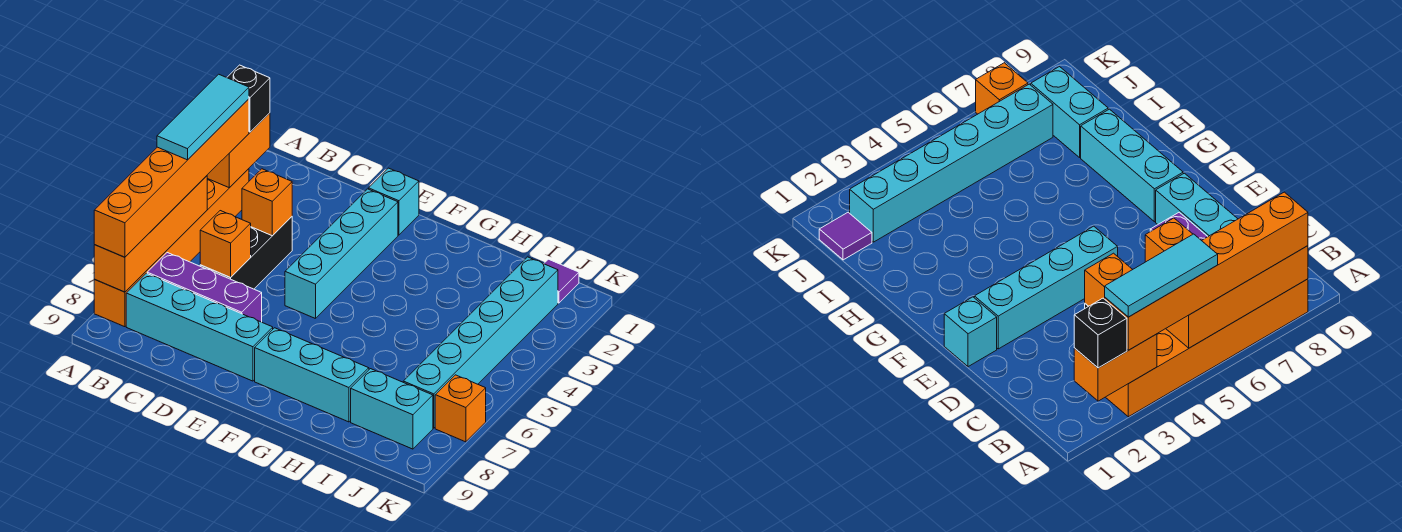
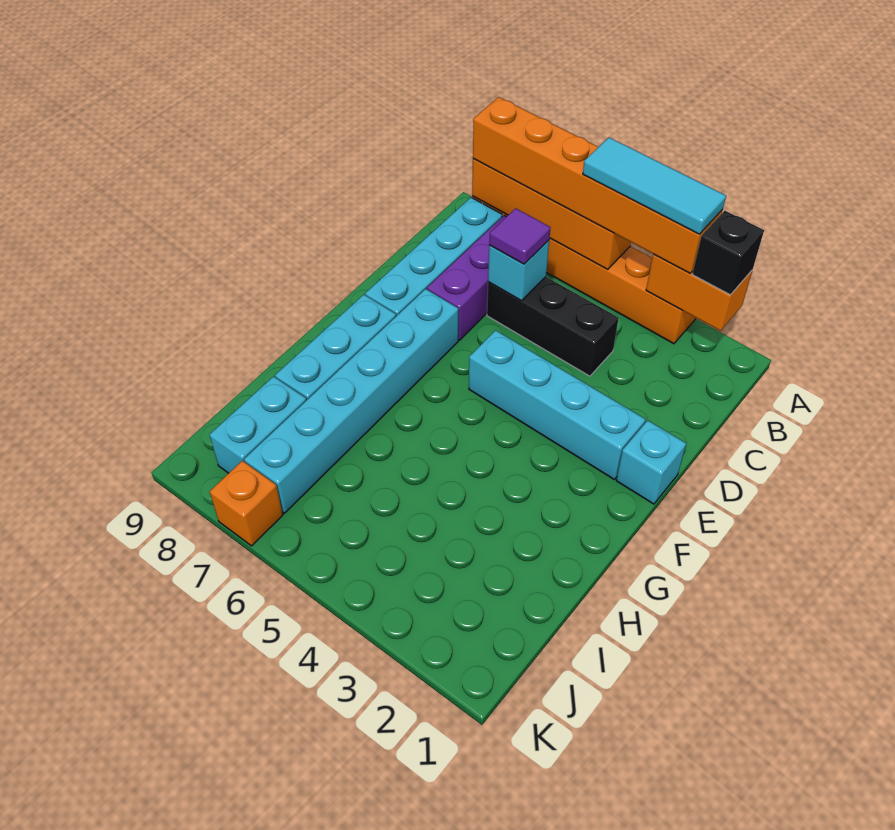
orange 1x1 brick [242,169,292,236] -> none
orange 1x1 brick [200,211,251,278] -> cyan 1x1 brick [488,240,549,301]
purple 1x1 tile [544,259,579,303] -> purple 1x1 tile moved to [489,208,551,264]
cyan 1x6 brick [403,257,558,428] -> cyan 1x6 brick turned to [244,289,458,513]

